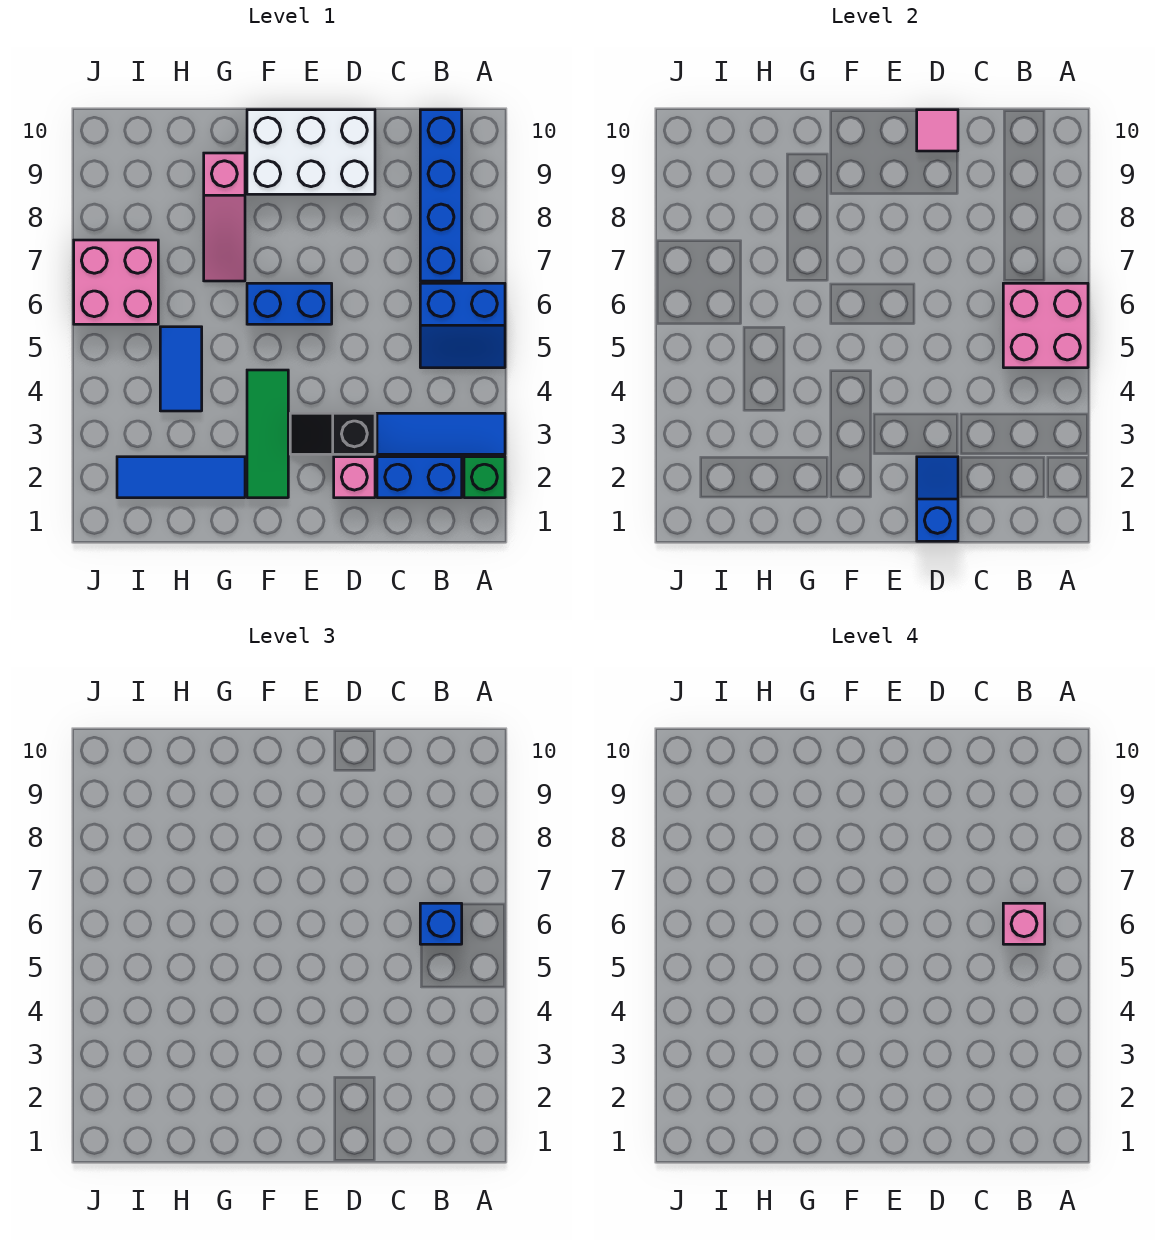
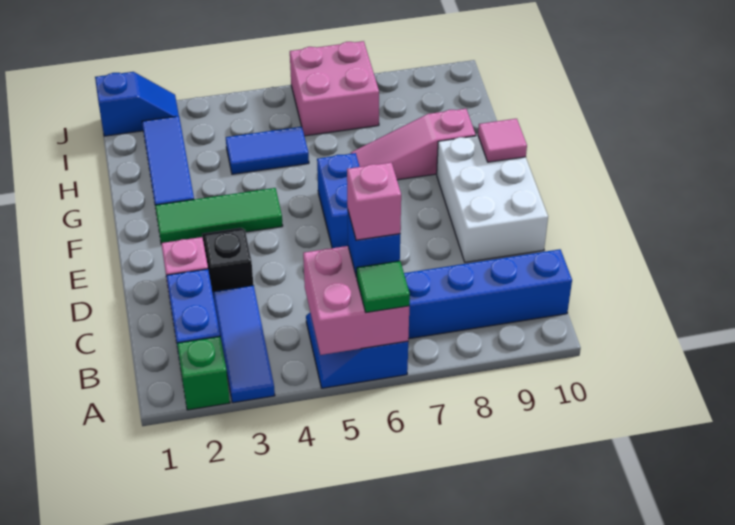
none -> green 1x1 tile [357,261,410,312]
blue 1x2 slope [917,457,958,541] -> blue 1x2 slope moved to [95,72,179,136]
pink 1x1 tile [917,110,958,151] -> pink 1x1 tile moved to [478,119,527,162]

